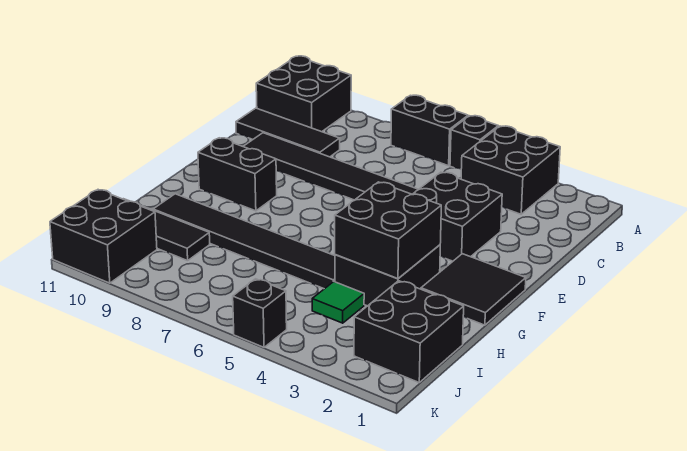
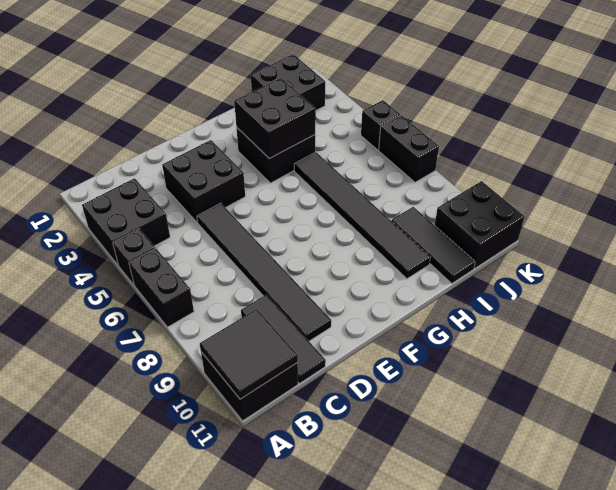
black 2x2 tile [421,254,526,325] -> black 2x2 tile moved to [200,309,298,399]
black 1x2 brick [198,138,277,211] -> black 1x2 brick moved to [379,115,439,182]
green 1x1 tile [312,282,364,323] -> none

